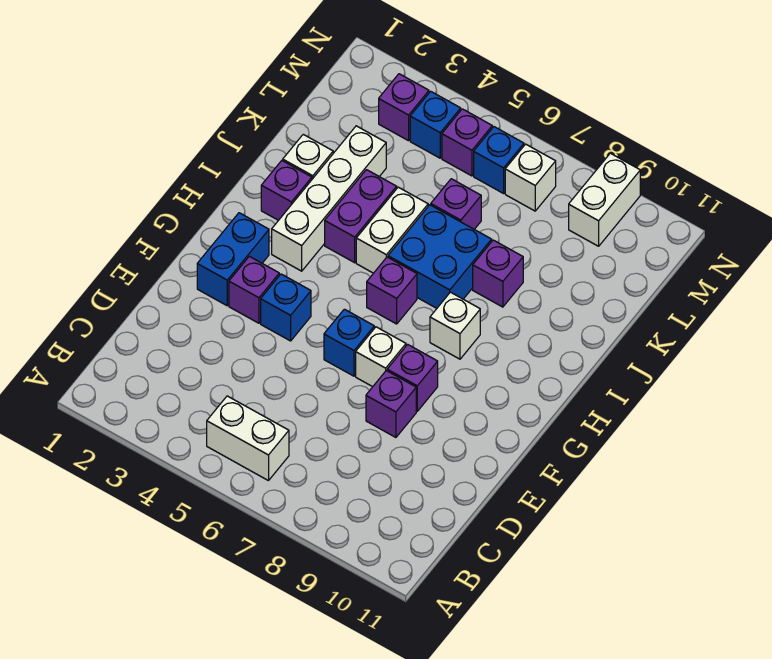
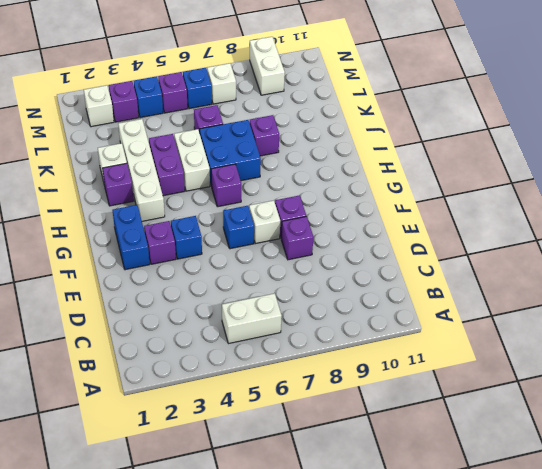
white 1x1 brick [430,292,480,359] -> white 1x1 brick moved to [84,85,114,127]

